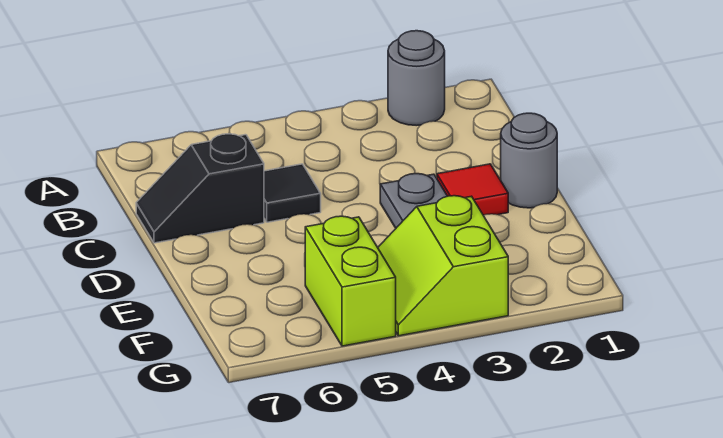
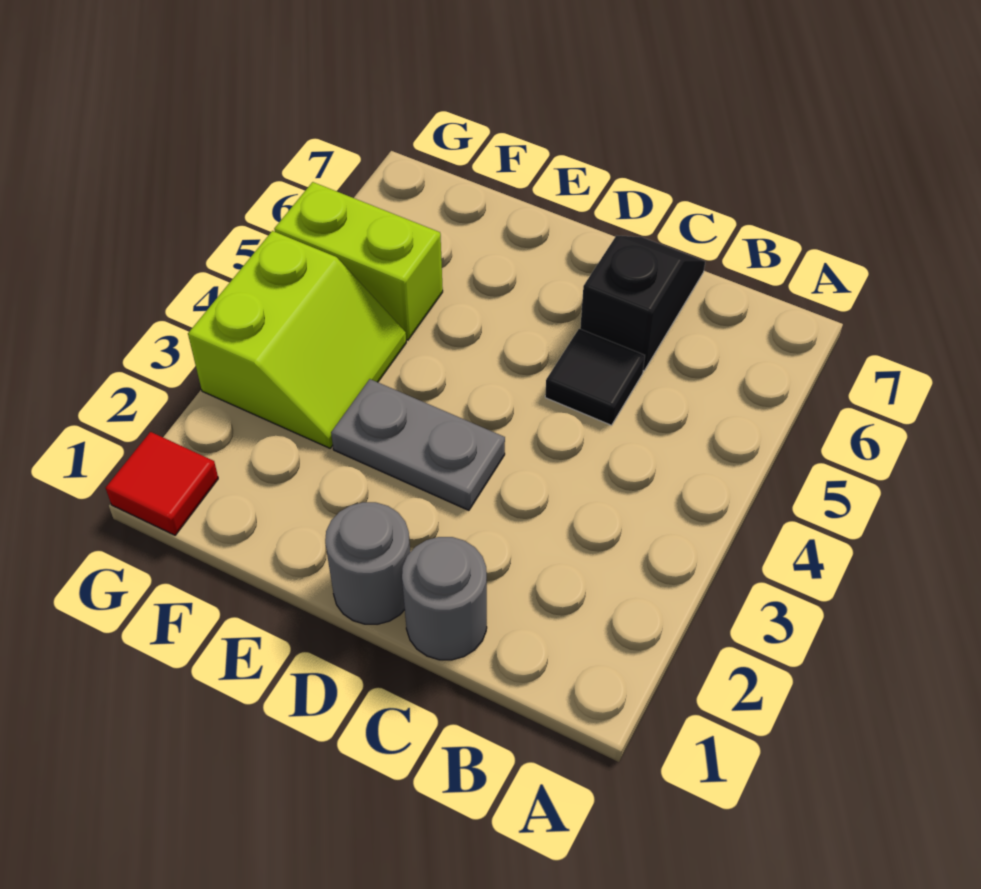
grey 1x1 round brick [388,31,445,126] -> grey 1x1 round brick moved to [402,537,487,660]
red 1x1 tile [437,164,508,215] -> red 1x1 tile moved to [105,432,218,535]
lime 2x2 slope [378,196,508,336] -> lime 2x2 slope turned to [188,231,406,448]

